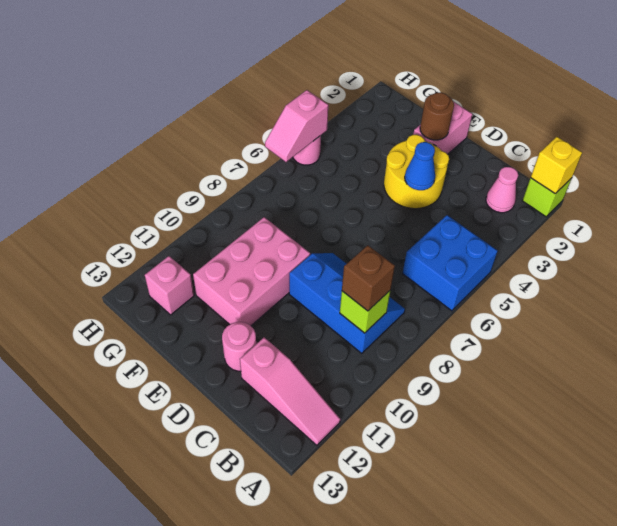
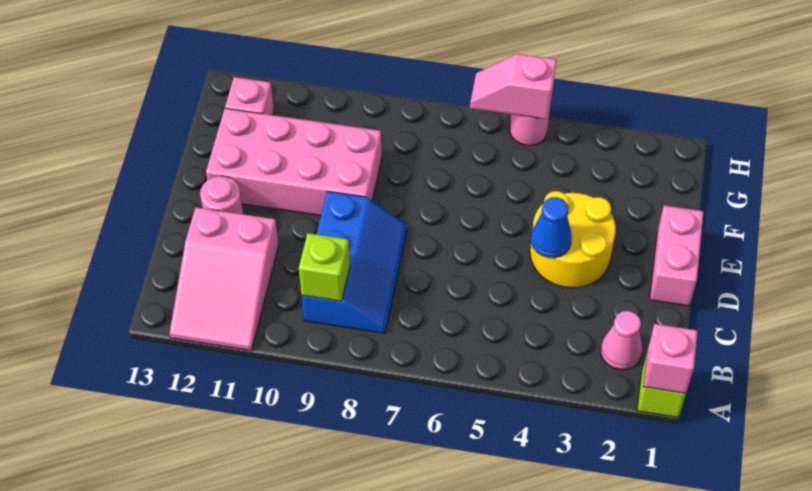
yellow 1x1 brick [531,137,582,194] -> pink 1x1 brick [643,324,697,393]
blue 2x2 brick [402,215,498,311] -> none
pink 1x3 slope [240,337,340,445] -> pink 2x3 slope [170,207,279,351]
brown 1x1 brick [342,245,395,311] -> none
pink 1x2 brick [413,102,472,154] -> pink 1x2 brick turned to [650,206,704,306]
brown 1x1 round brick [420,93,454,140] -> none
pink 2x3 brick [193,217,310,326] -> pink 2x4 brick [206,109,382,216]

